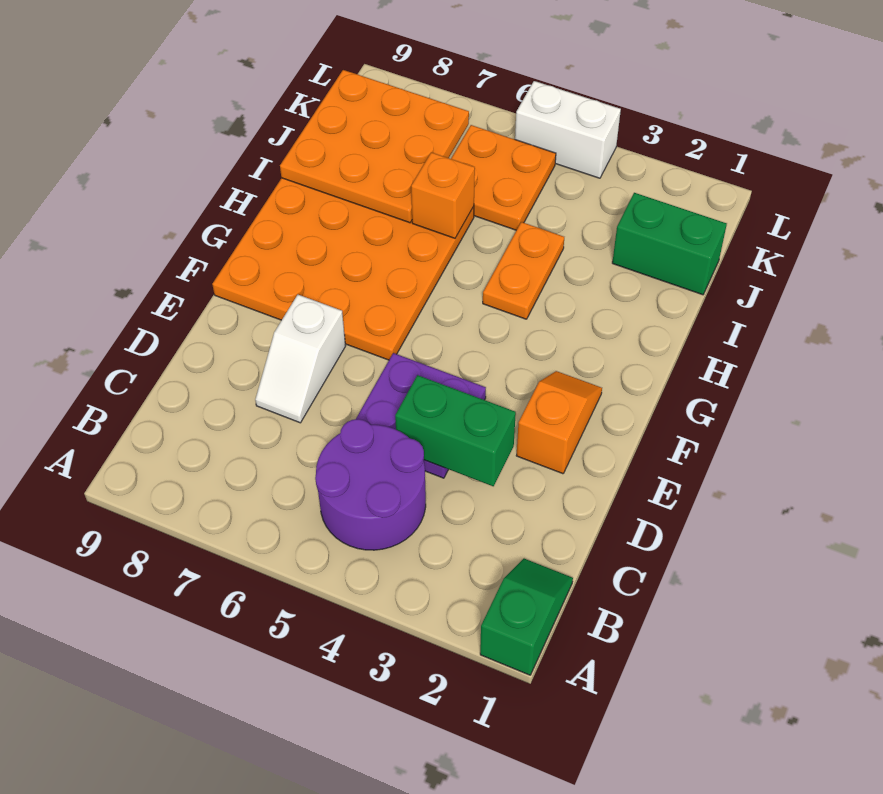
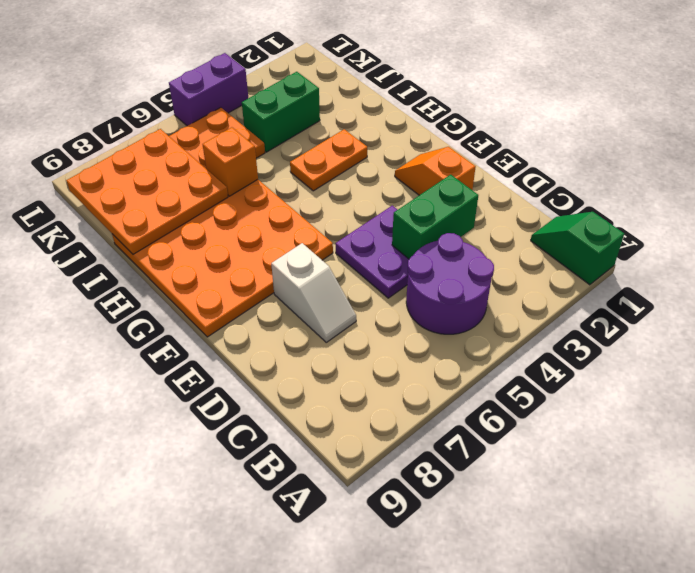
orange 1x2 plate [483,222,564,319] -> orange 1x2 plate turned to [290,129,367,191]
green 1x2 brick [612,193,727,295] -> green 1x2 brick moved to [242,72,320,152]
white 1x2 brick [515,81,621,178] -> purple 1x2 brick [169,53,248,126]

